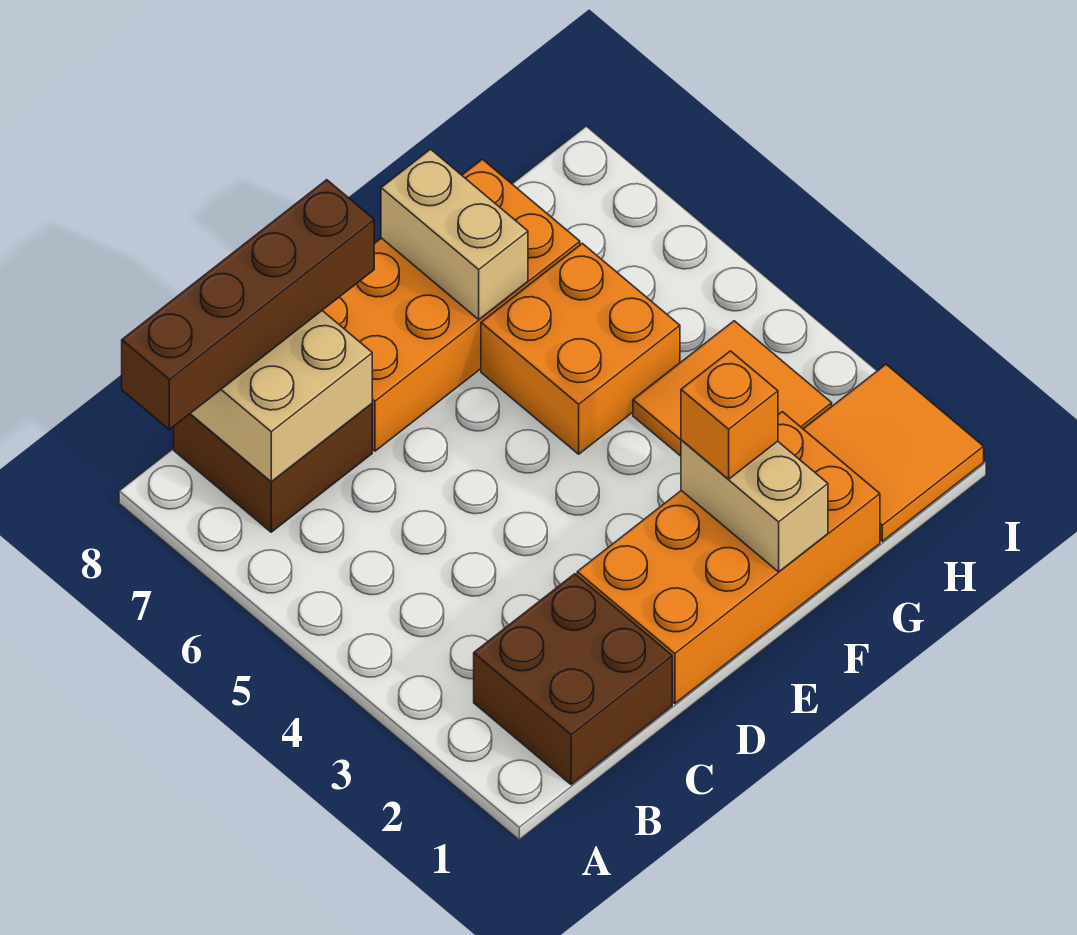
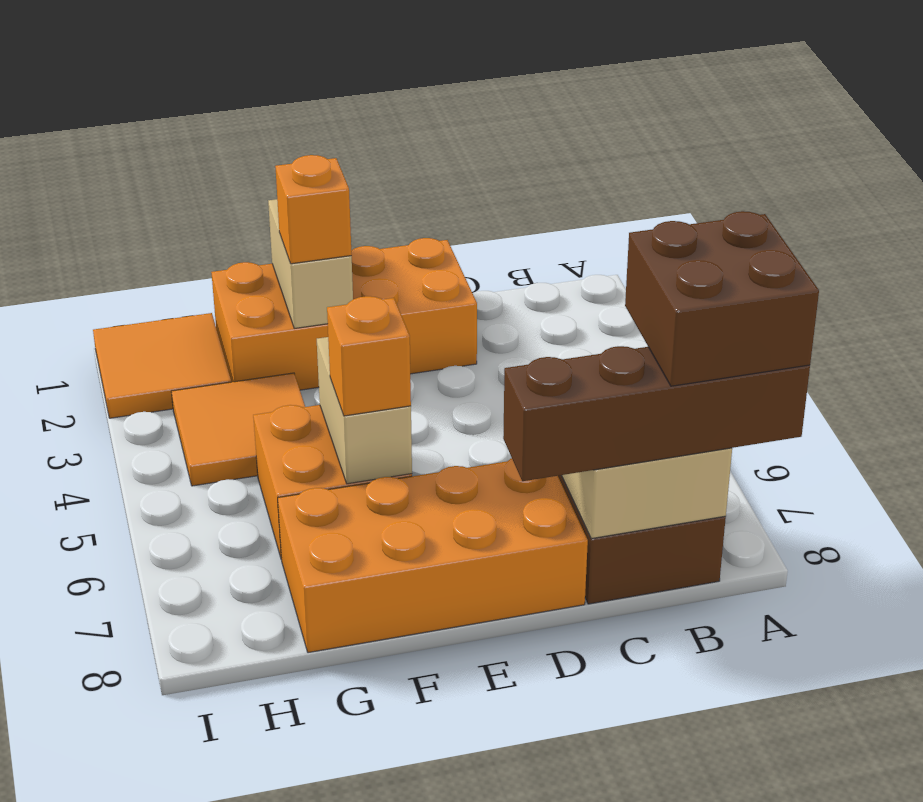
brown 2x2 brick [474,574,672,785] -> brown 2x2 brick moved to [625,211,819,386]
none -> orange 1x1 brick [327,296,411,416]
tan 1x2 brick [381,149,528,319] -> tan 1x2 brick moved to [317,337,412,484]

